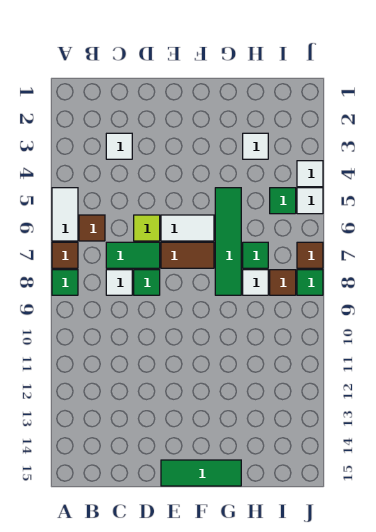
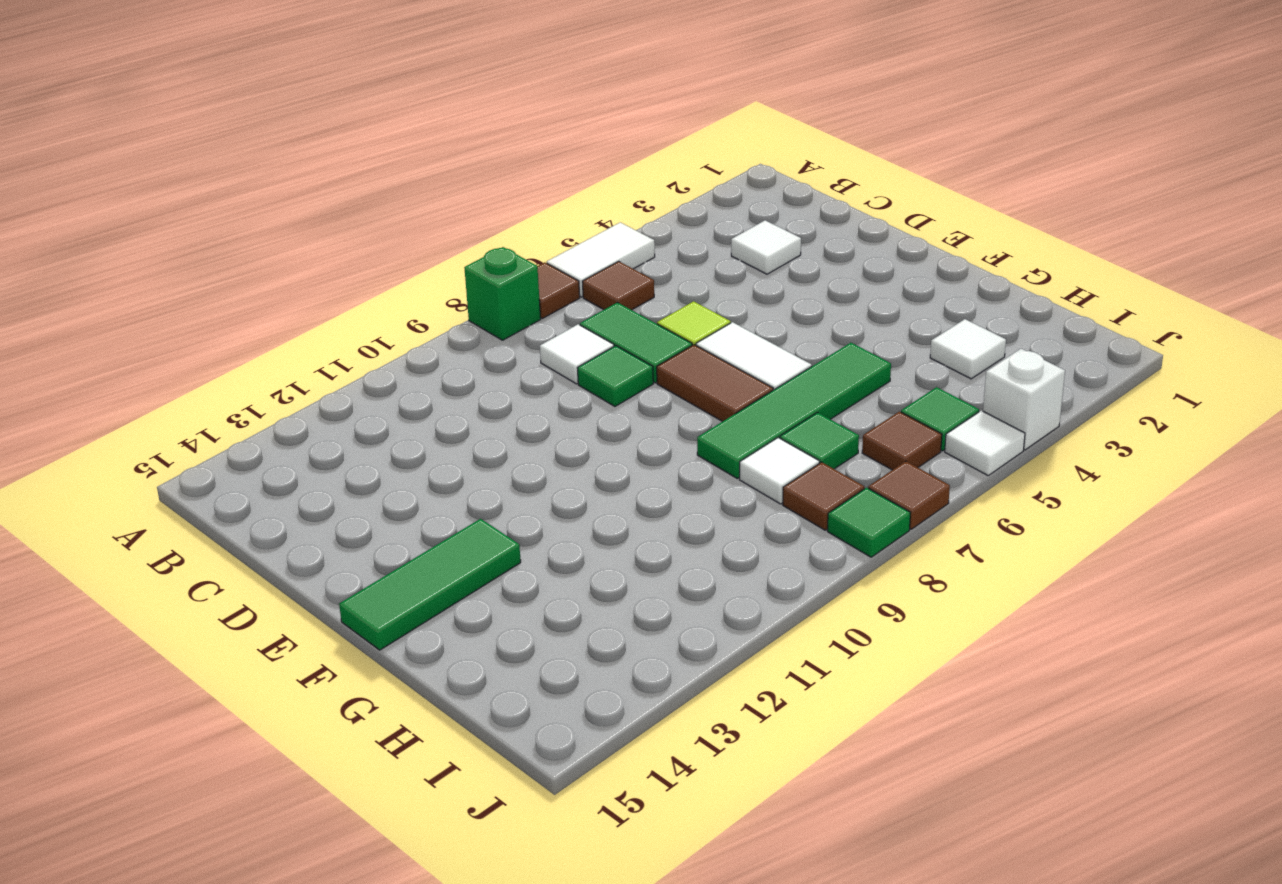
green 1x1 tile [52,270,78,295] -> green 1x1 brick [464,247,541,340]
green 1x3 tile [161,460,241,486] -> green 1x3 tile turned to [339,519,521,650]
none -> brown 1x1 tile [862,412,942,470]
white 1x1 tile [297,161,323,187] -> white 1x1 brick [983,349,1065,450]

